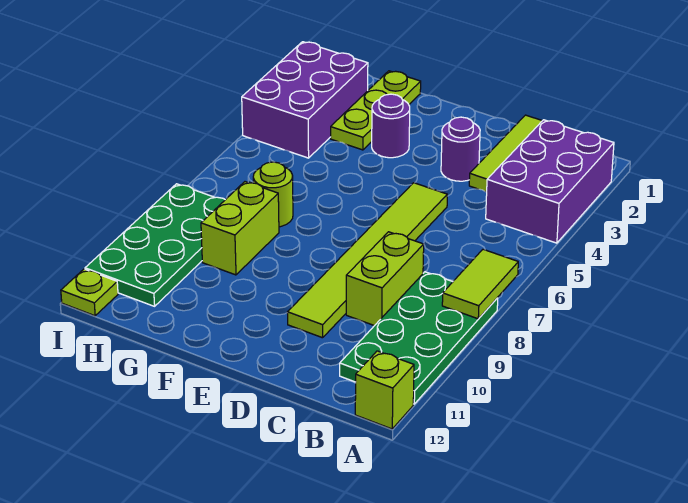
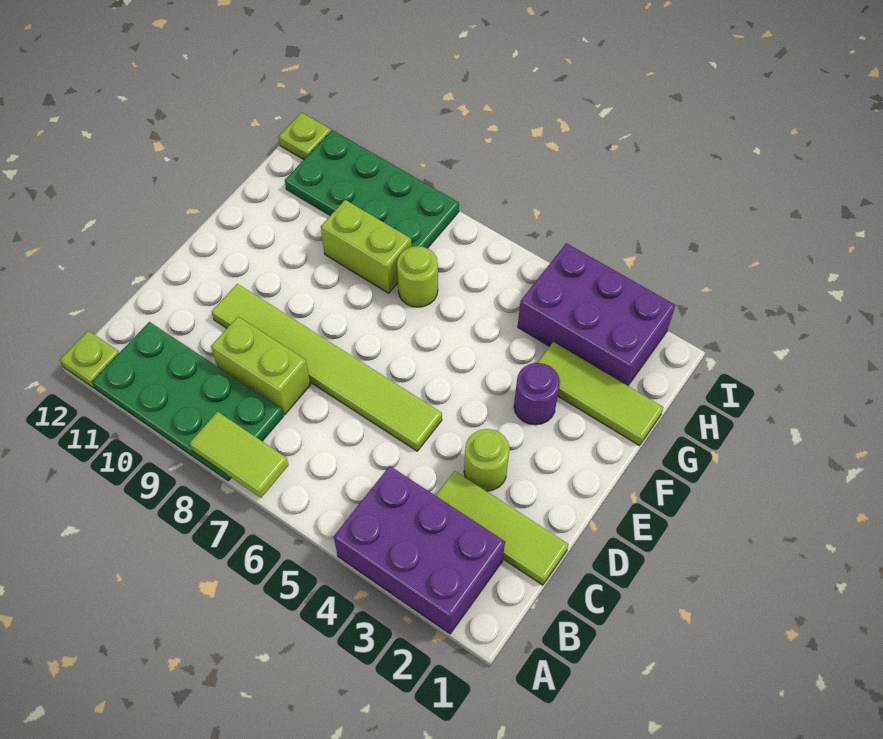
lime 1x1 brick [355,351,414,429] -> lime 1x1 plate [60,331,119,388]
purple 1x1 round brick [441,117,480,181] -> lime 1x1 round brick [464,429,510,491]
lime 1x3 plate [331,71,421,150] -> lime 1x3 tile [537,342,664,446]

